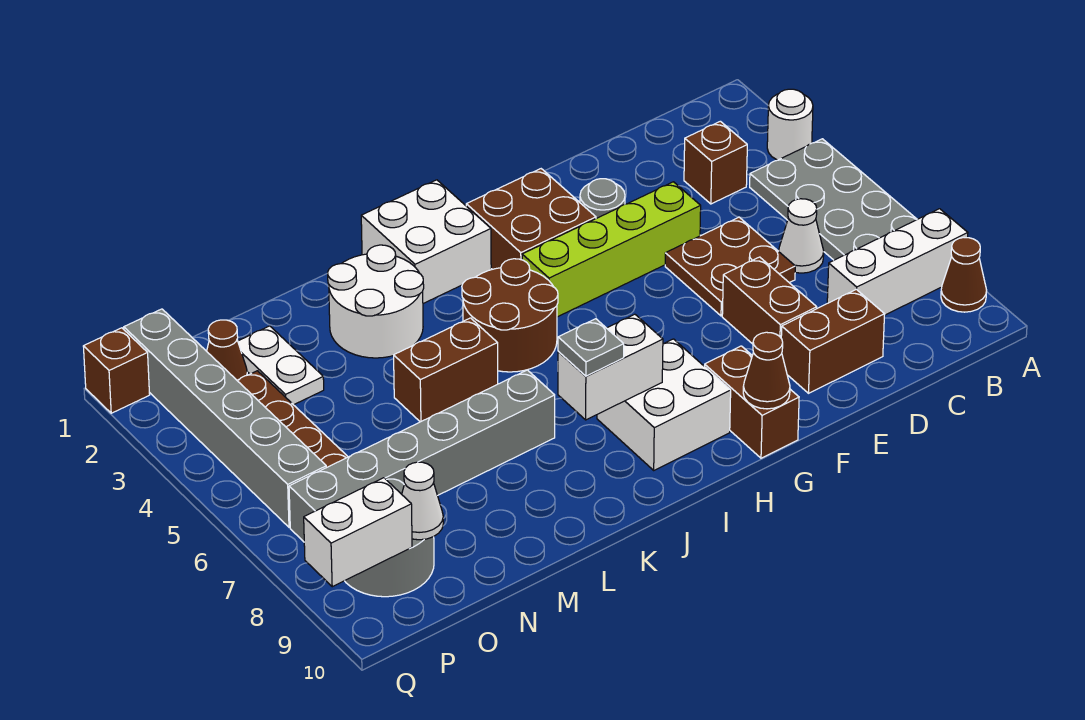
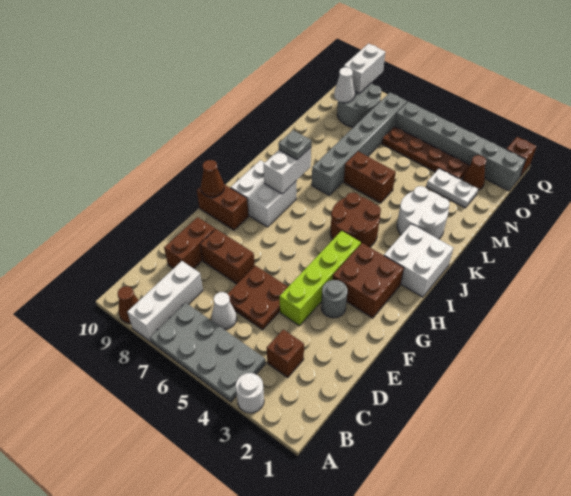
brown 1x2 brick [394,318,498,422] -> brown 1x2 brick turned to [344,151,396,203]

